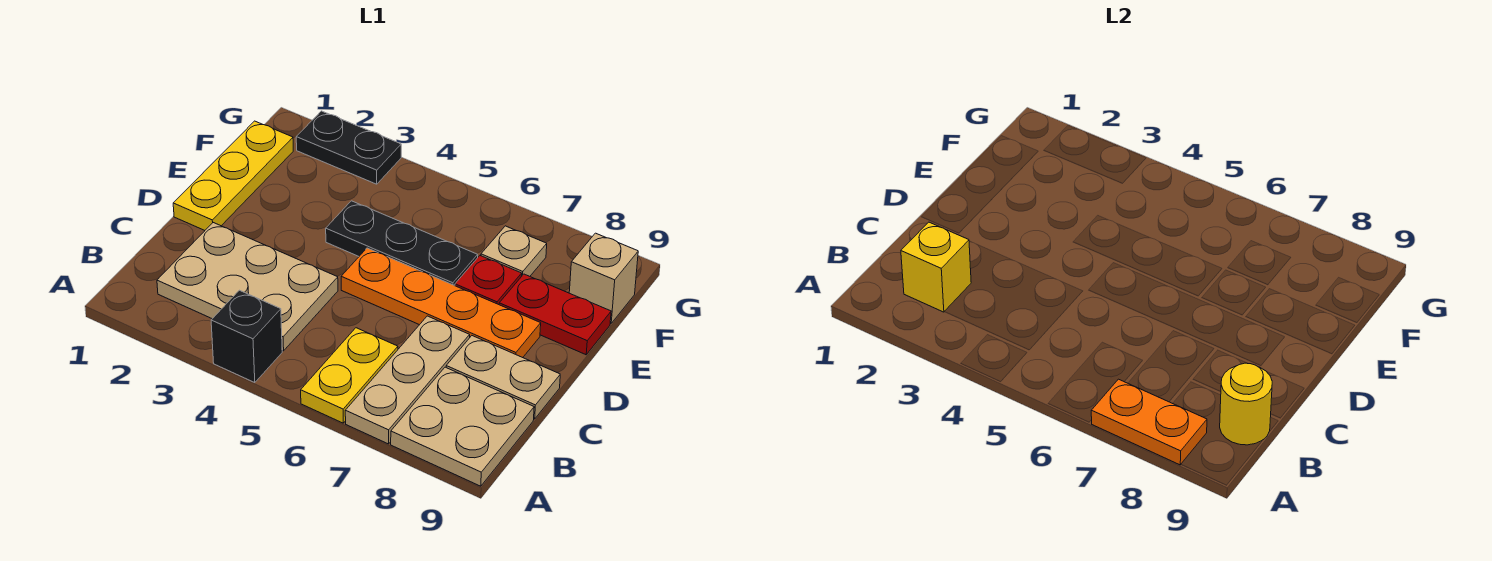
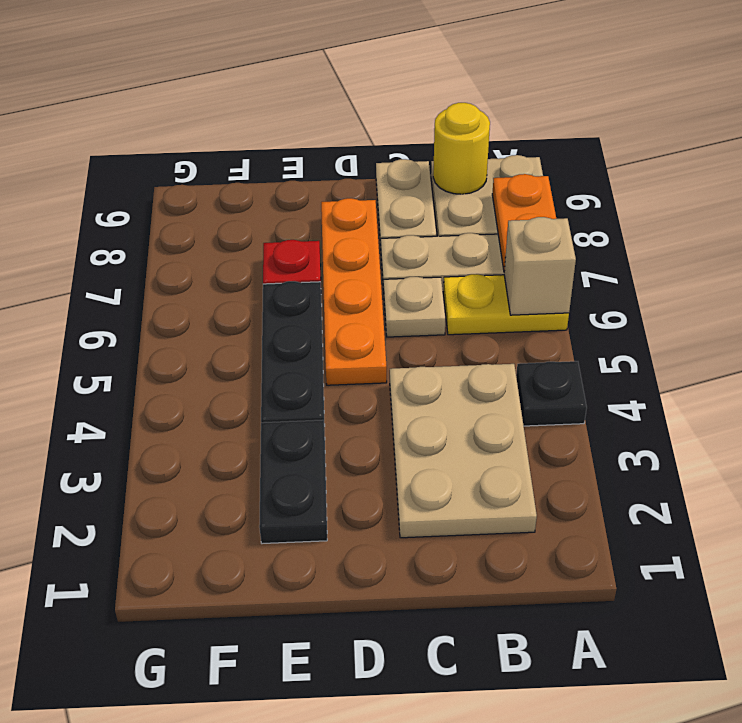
black 1x1 brick [211,290,282,383] -> black 1x1 plate [516,361,587,426]
yellow 1x1 brick [901,222,971,312] -> none
yellow 1x3 plate [173,121,293,230] -> none
red 1x2 plate [499,274,611,355] -> none
tan 1x1 plate [481,226,547,277] -> tan 1x1 plate moved to [384,277,445,337]
tan 1x1 brick [569,233,638,323] -> tan 1x1 brick moved to [504,217,576,315]
black 1x2 plate [296,111,401,184] -> black 1x2 plate moved to [259,420,327,544]

